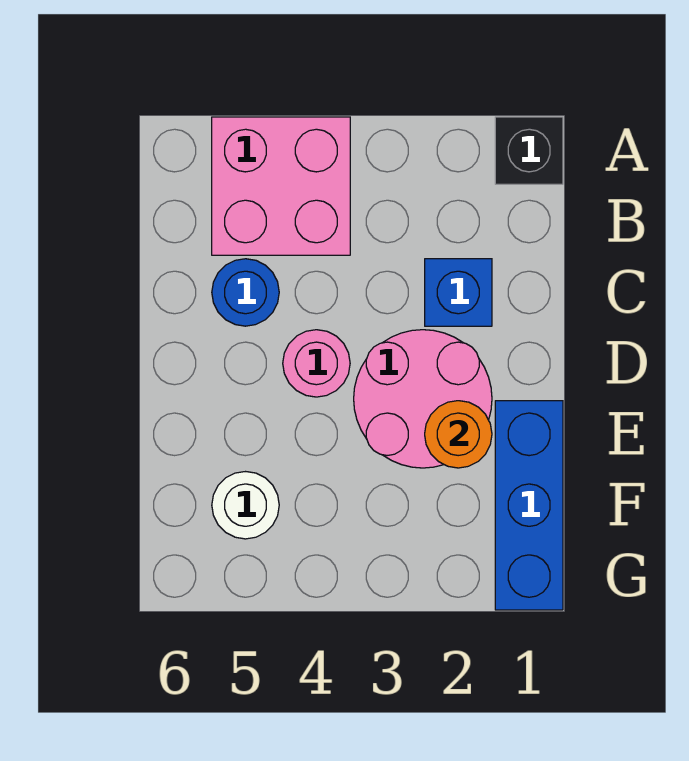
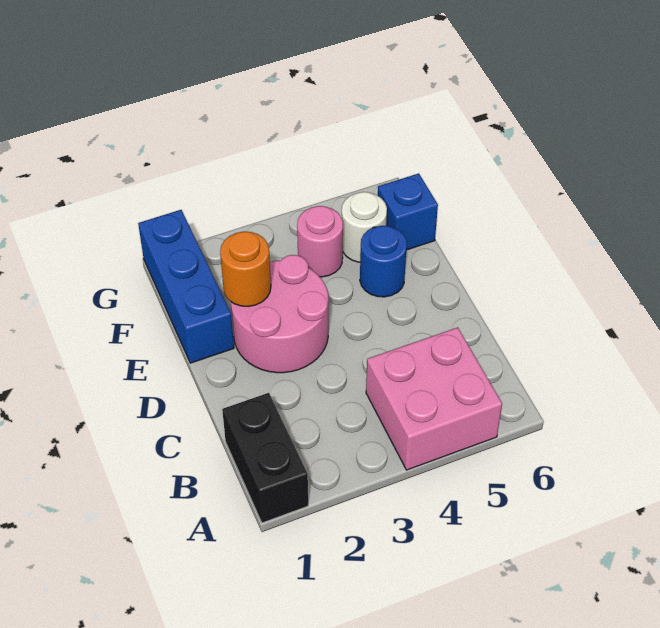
black 1x1 brick [495,117,563,184] -> black 1x2 brick [222,393,308,523]
blue 1x1 brick [425,259,492,326] -> blue 1x1 brick moved to [378,173,438,250]
blue 1x1 round brick [212,259,279,326] -> blue 1x1 round brick moved to [360,226,407,297]
pink 1x1 round brick [283,330,350,397] -> pink 1x1 round brick moved to [297,206,343,277]

